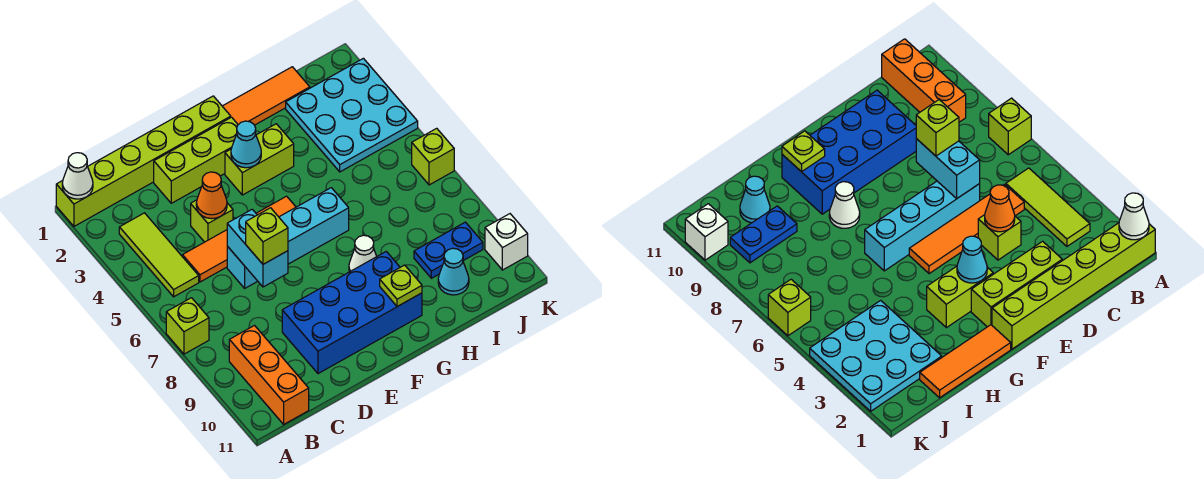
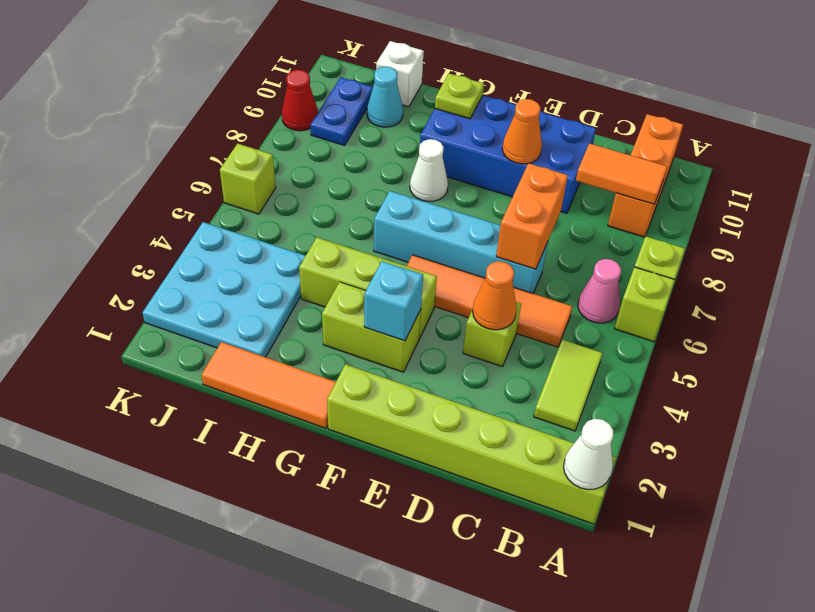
lime 1x3 tile [119,213,199,297] -> lime 1x2 tile [534,340,602,431]
none -> pink 1x1 cone [578,259,621,323]
none -> orange 1x2 tile [576,143,667,204]
lime 1x3 brick [154,117,238,203] -> lime 1x3 brick moved to [299,238,437,339]
cyan 1x2 brick [227,209,288,287] -> orange 1x2 brick [496,163,568,269]
lime 1x1 brick [246,208,288,264] -> lime 1x1 brick moved to [615,267,675,342]
none -> orange 1x1 cone [502,99,542,164]
cyan 1x1 cone [231,121,261,168] -> cyan 1x1 brick [364,261,423,341]
blue 1x2 plate [414,222,483,278] -> blue 1x2 plate turned to [311,77,373,145]
none -> red 1x1 cone [282,70,318,131]
white 1x1 brick [485,214,528,270] -> white 1x1 brick moved to [376,41,424,107]

